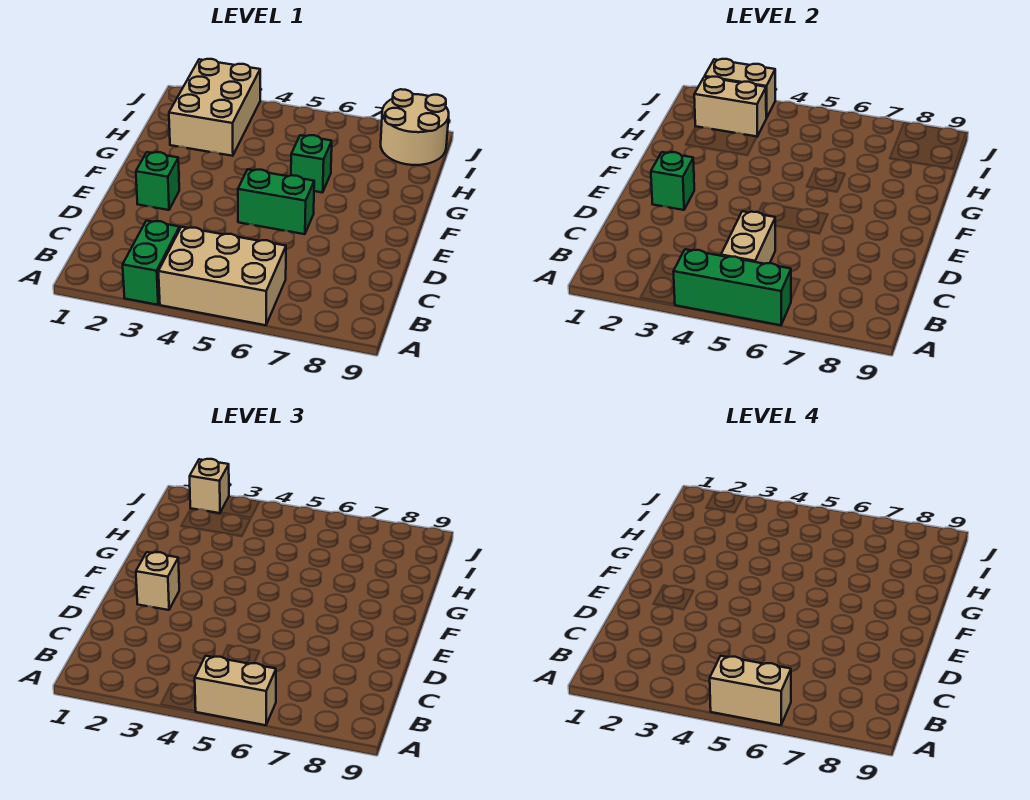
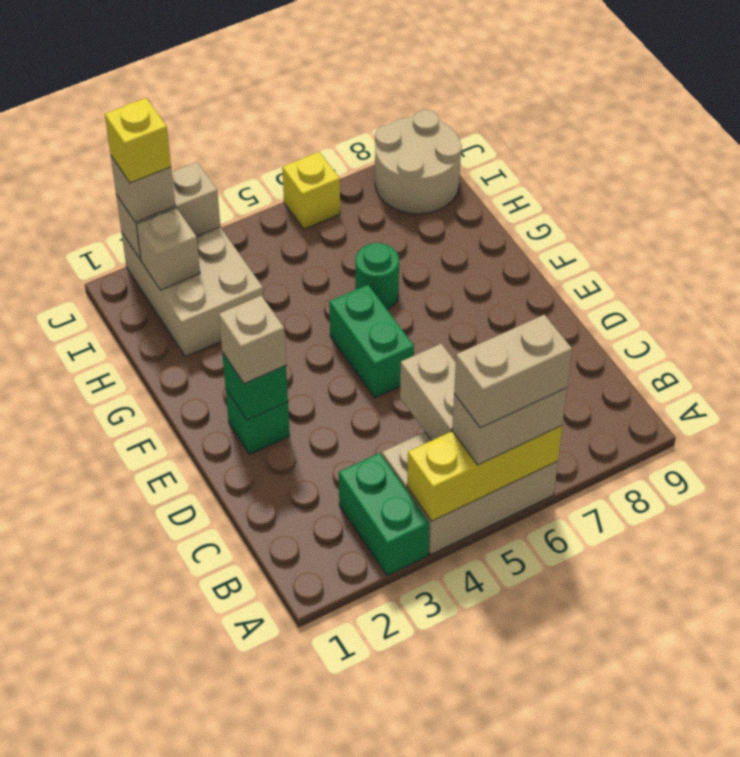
green 1x3 brick [673,249,791,325] -> yellow 1x3 brick [407,426,562,521]
green 1x2 brick [238,169,314,234] -> green 1x2 brick turned to [329,285,414,398]
green 1x1 brick [291,135,332,193] -> green 1x1 round brick [355,243,399,309]
tan 1x2 brick [694,77,766,136] -> tan 1x1 brick [136,208,200,290]
none -> yellow 1x1 brick [105,98,171,183]
none -> yellow 1x1 brick [282,152,340,229]

